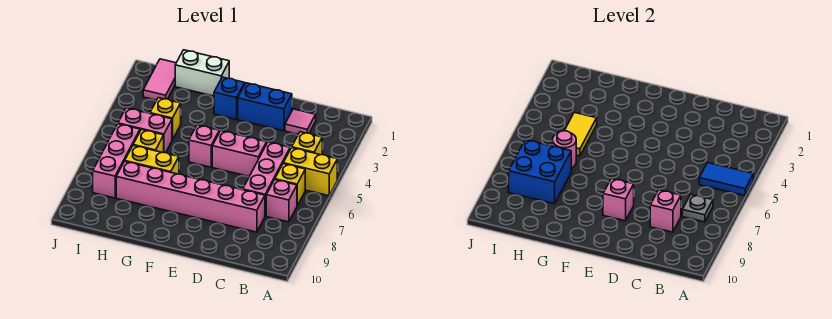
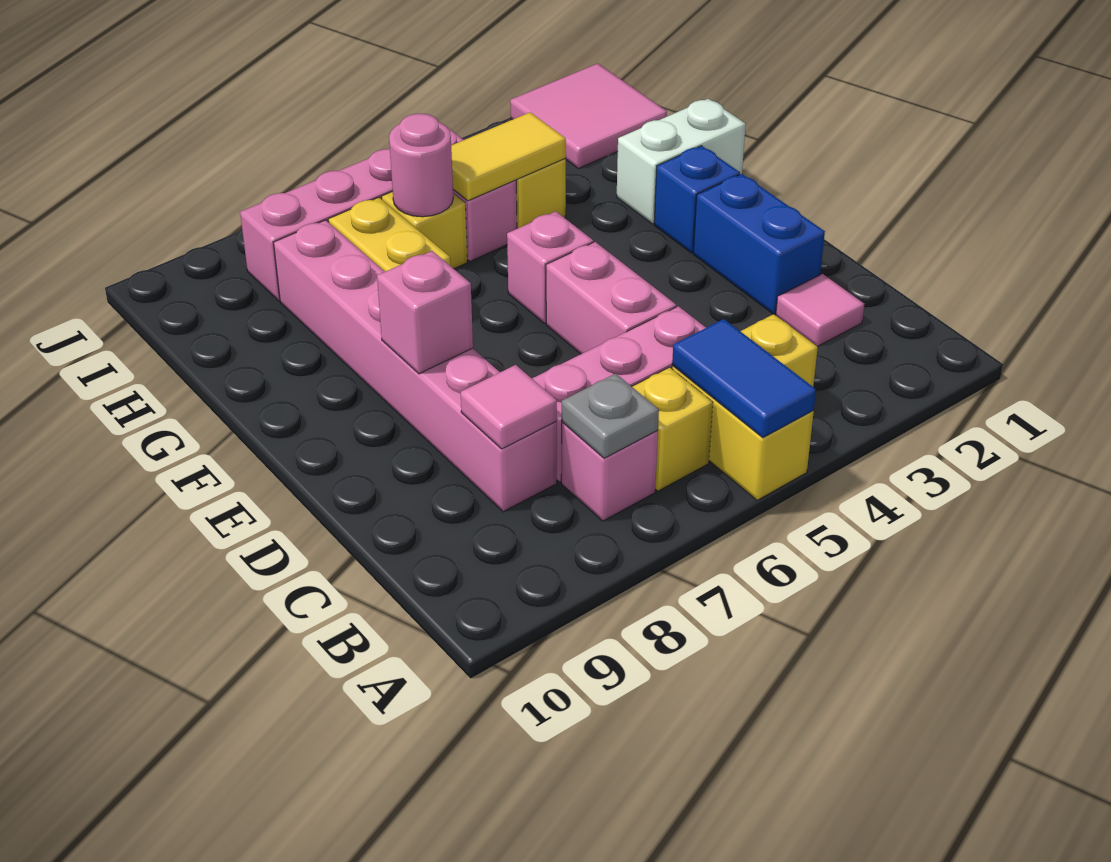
pink 1x1 brick [650,190,681,232] -> pink 1x1 tile [461,365,557,449]
white 1x2 brick [175,50,229,96] -> white 1x2 brick turned to [617,99,746,224]
blue 2x2 brick [509,140,571,204] -> none
pink 1x2 tile [143,59,176,100] -> pink 2x2 tile [510,63,667,169]

